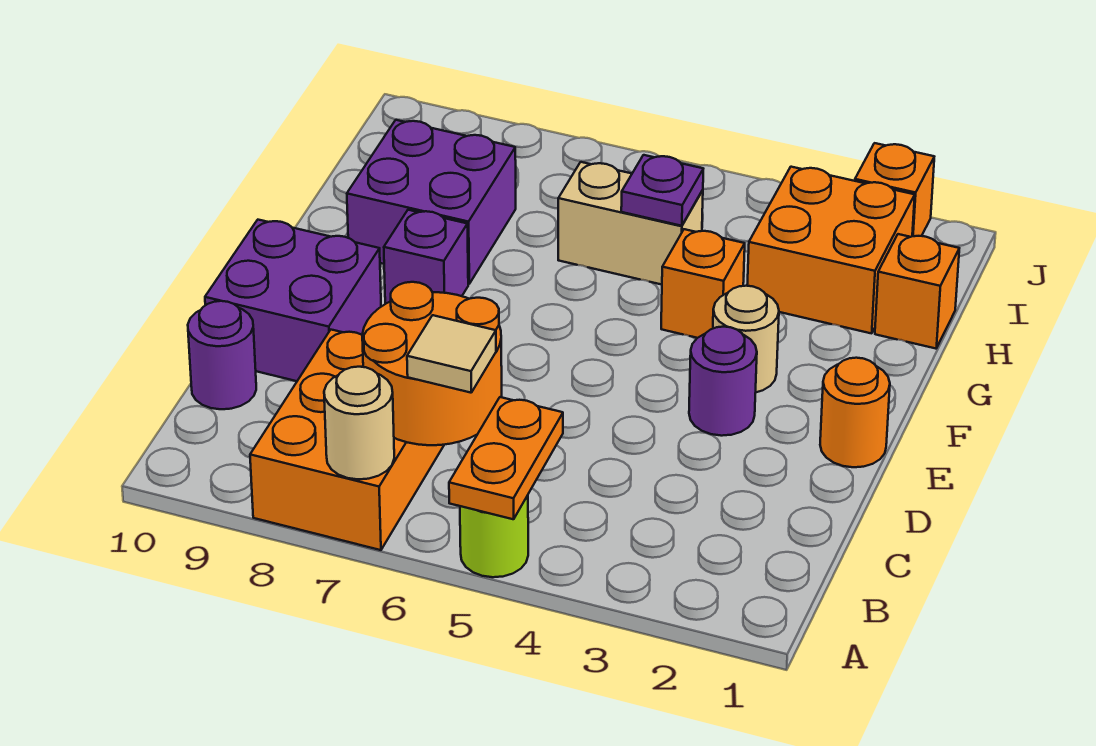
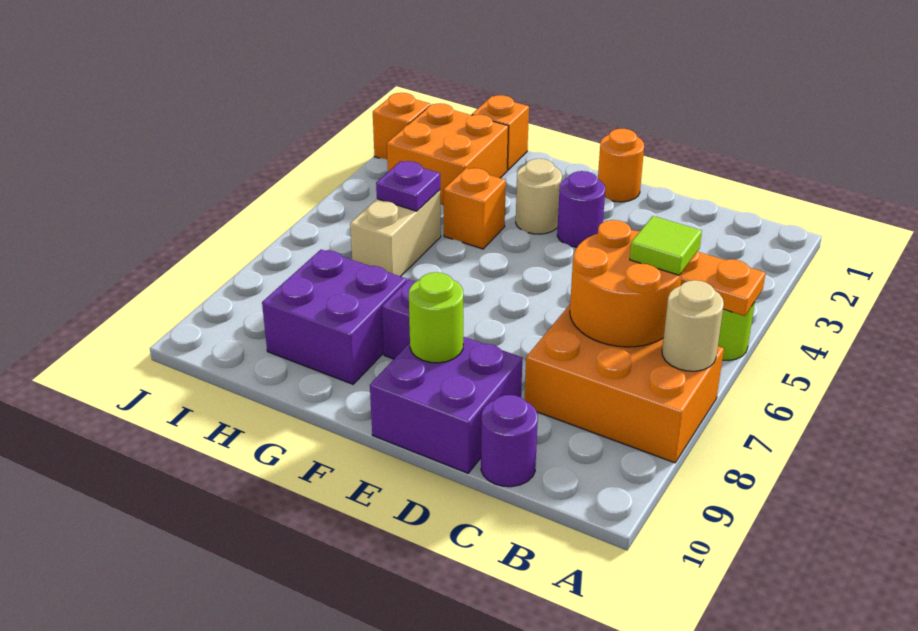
tan 1x1 tile [407,315,496,393] -> lime 1x1 tile [630,216,702,275]
none -> lime 1x1 round brick [409,272,463,363]

